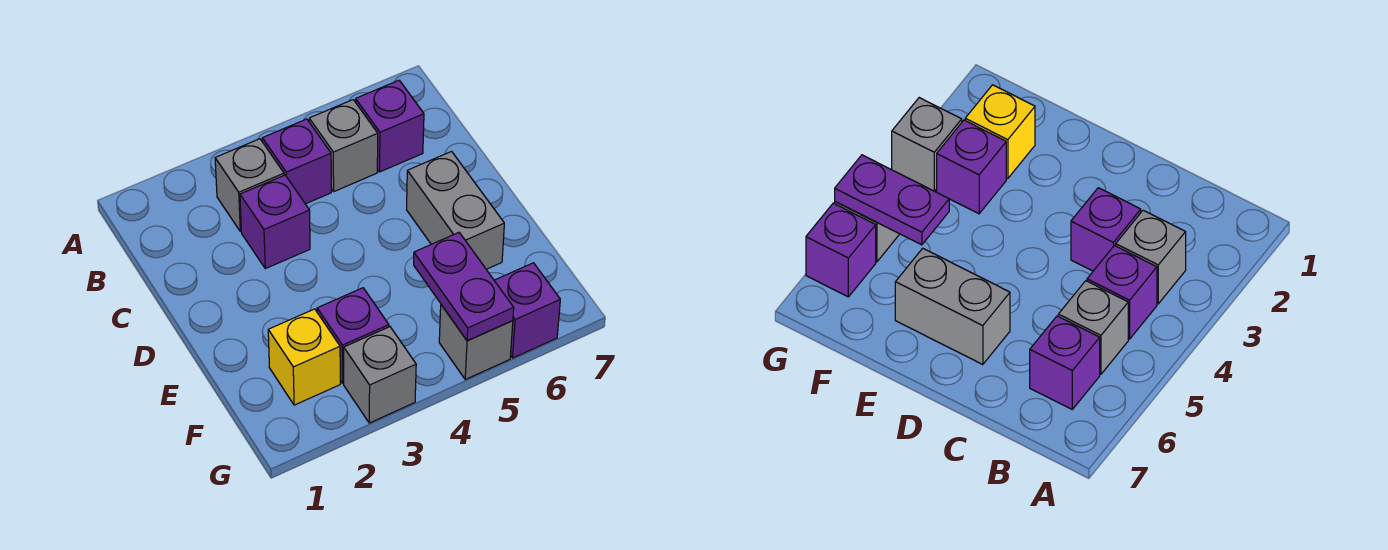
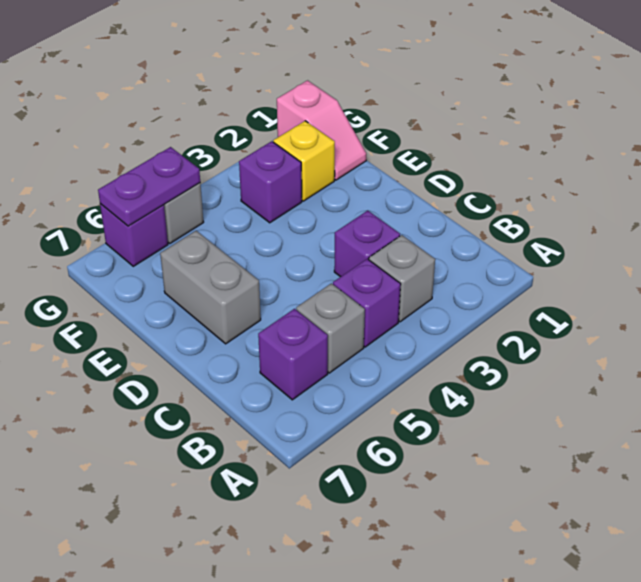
none -> pink 1x2 slope [277,80,366,180]
purple 1x2 plate [414,233,514,341] -> purple 1x2 plate turned to [98,147,200,226]
grey 1x1 brick [344,327,416,423] -> none

